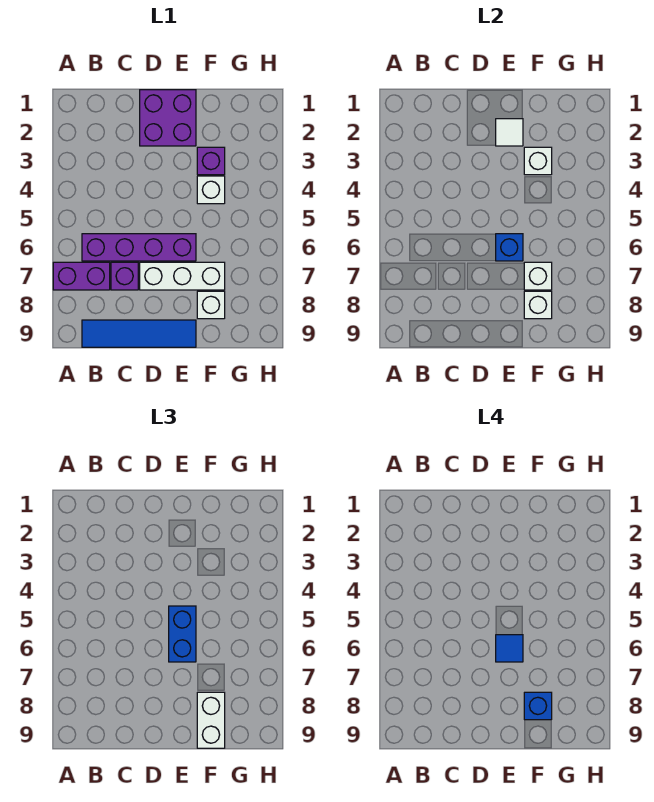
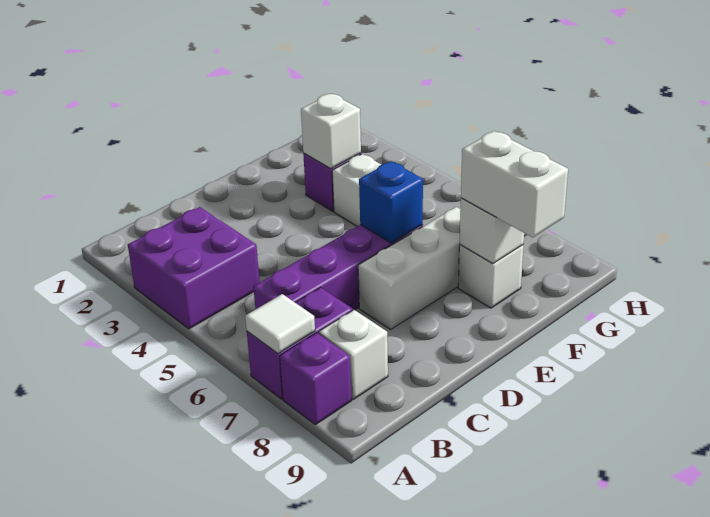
blue 1x4 tile [82,320,196,347] -> none
purple 1x1 brick [111,262,138,290] -> purple 1x1 brick moved to [280,333,351,425]
purple 2x2 brick [140,90,196,146] -> purple 2x2 brick moved to [128,207,260,329]
white 1x1 tile [496,119,523,146] -> white 1x1 tile moved to [245,294,315,354]
blue 1x2 brick [169,606,196,662] -> none
blue 1x1 tile [496,635,523,662] -> none
white 1x1 brick [524,262,552,290] -> white 1x1 brick moved to [319,310,388,399]
blue 1x1 brick [524,692,552,720] -> none

